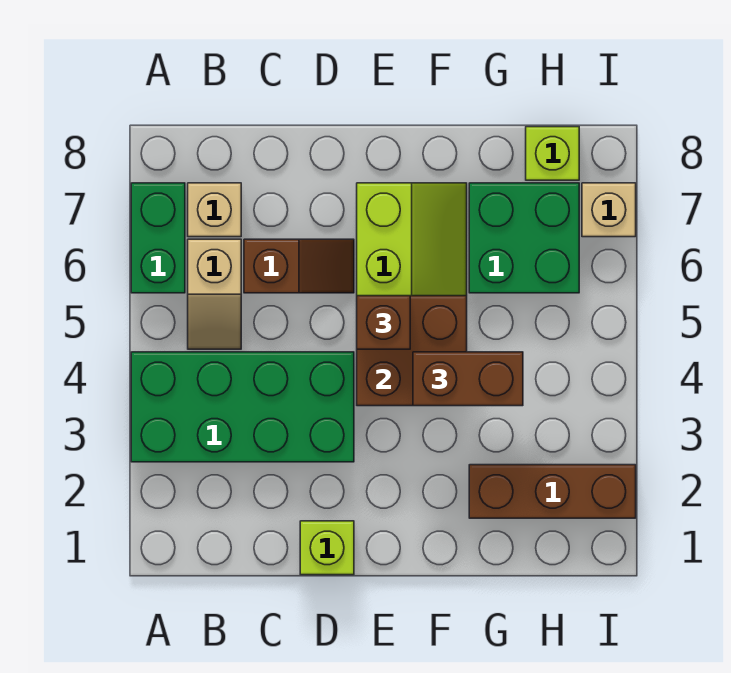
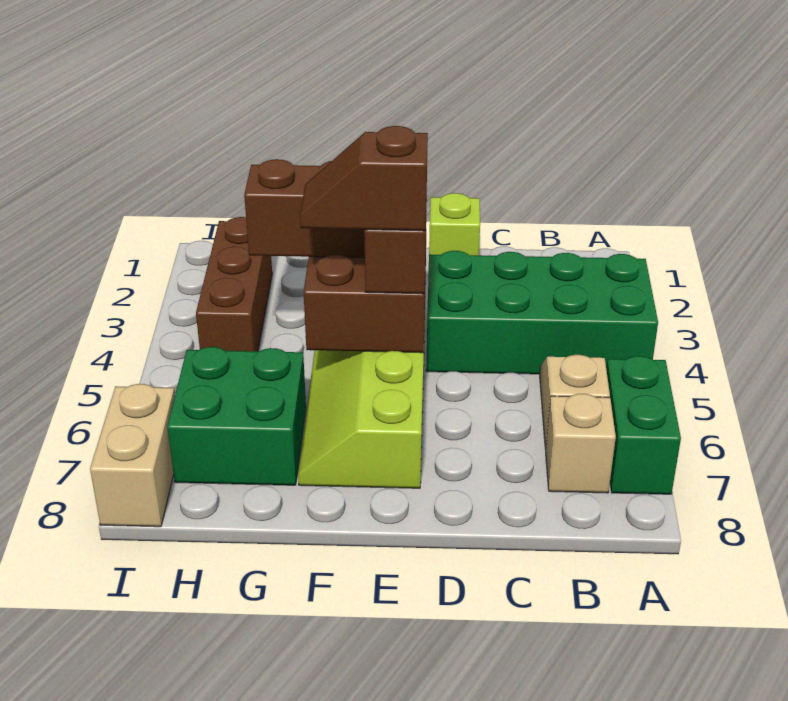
brown 1x2 slope [244,239,354,293] -> brown 1x2 slope moved to [300,126,428,231]
brown 1x3 brick [469,465,636,518] -> brown 1x3 brick turned to [196,217,272,351]
lime 1x1 brick [526,127,579,180] -> none
tan 1x1 brick [582,183,636,237] -> tan 1x2 brick [90,384,175,527]

